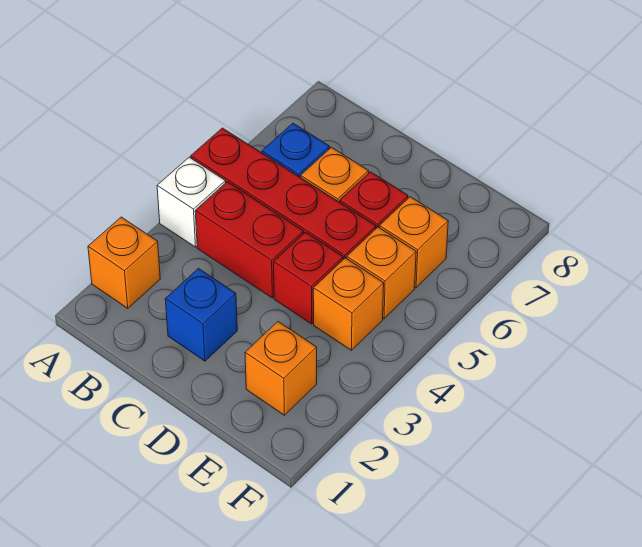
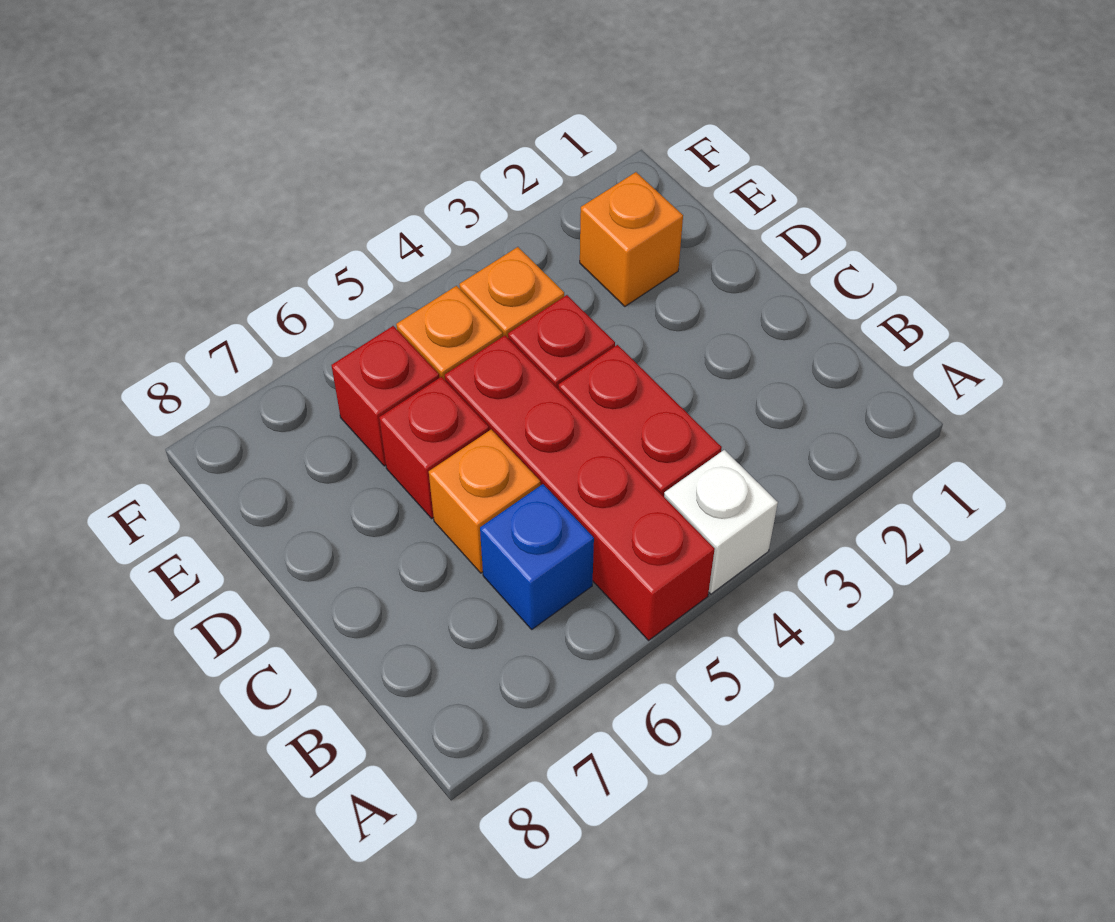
orange 1x1 brick [88,217,160,309] -> none
blue 1x1 brick [165,269,237,361] -> none
orange 1x1 brick [379,197,448,288] -> red 1x1 brick [331,326,439,466]

